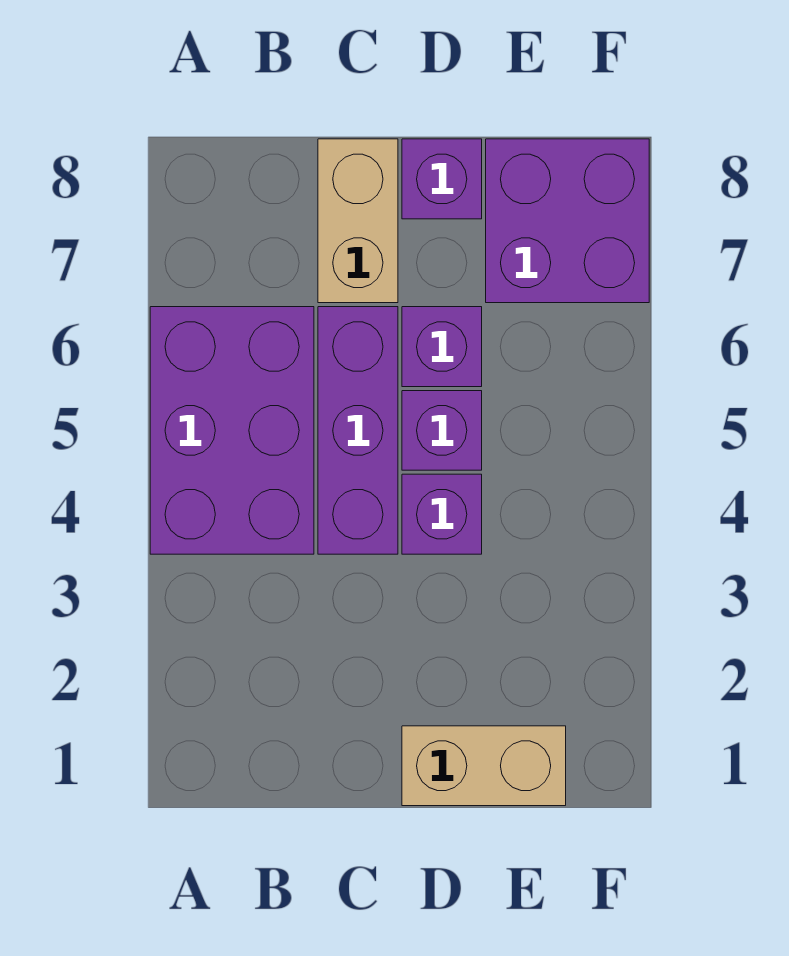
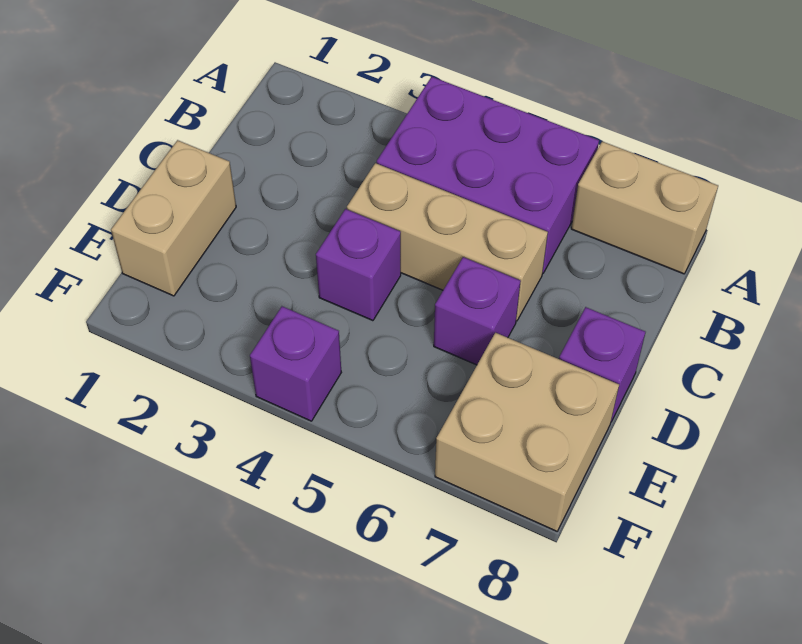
purple 1x3 brick [318,307,398,554] -> tan 1x3 brick [347,163,548,321]
tan 1x2 brick [318,139,398,303] -> tan 1x2 brick moved to [571,141,718,274]
purple 1x1 brick [402,391,482,470] -> purple 1x1 brick moved to [250,306,341,421]
purple 2x2 brick [486,139,649,303] -> tan 2x2 brick [435,333,619,531]

